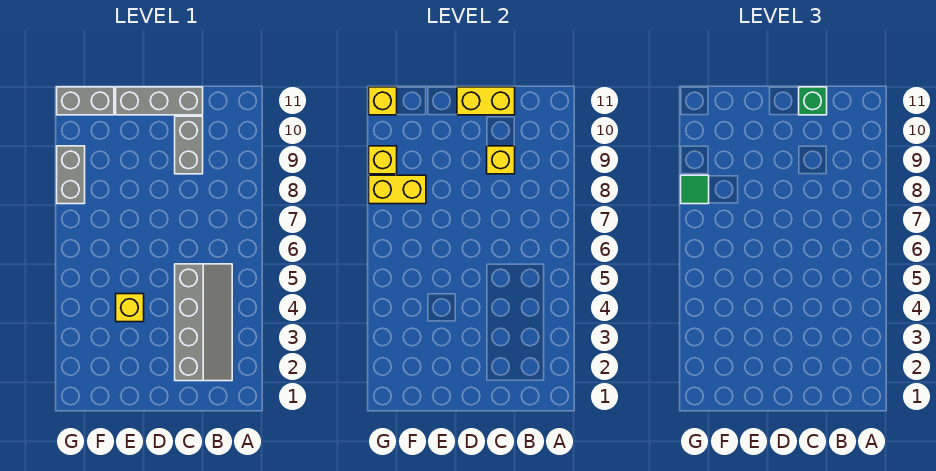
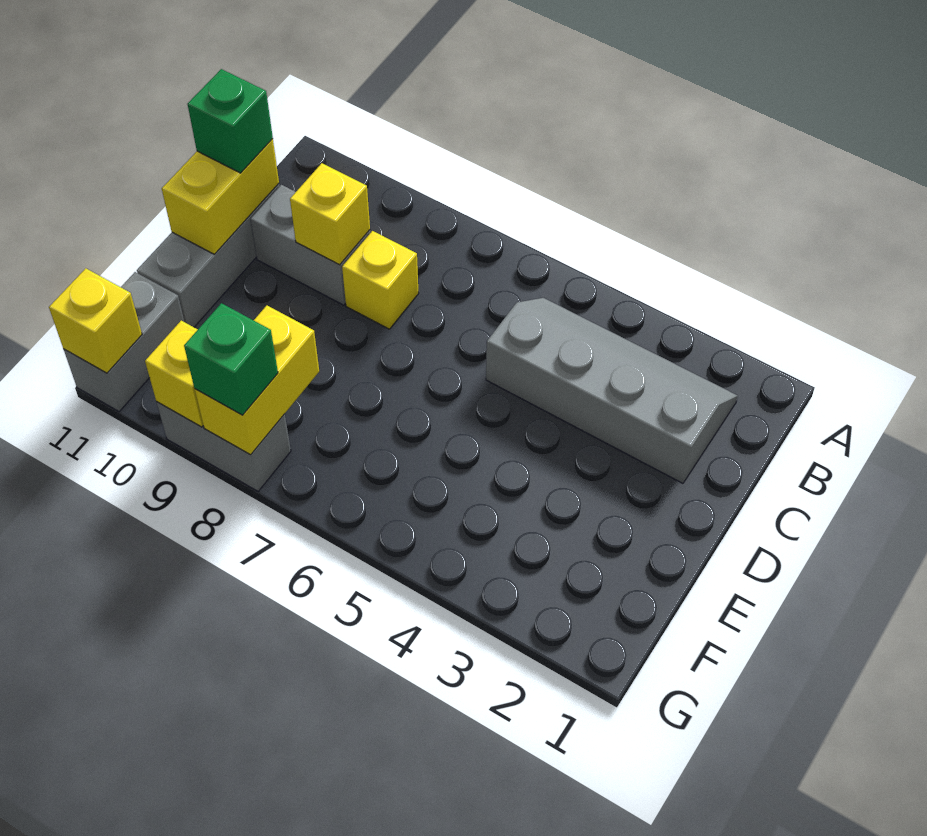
yellow 1x1 brick [116,294,144,322] -> yellow 1x1 brick moved to [342,231,419,329]
green 1x1 tile [681,175,709,204] -> green 1x1 brick [184,303,278,415]

